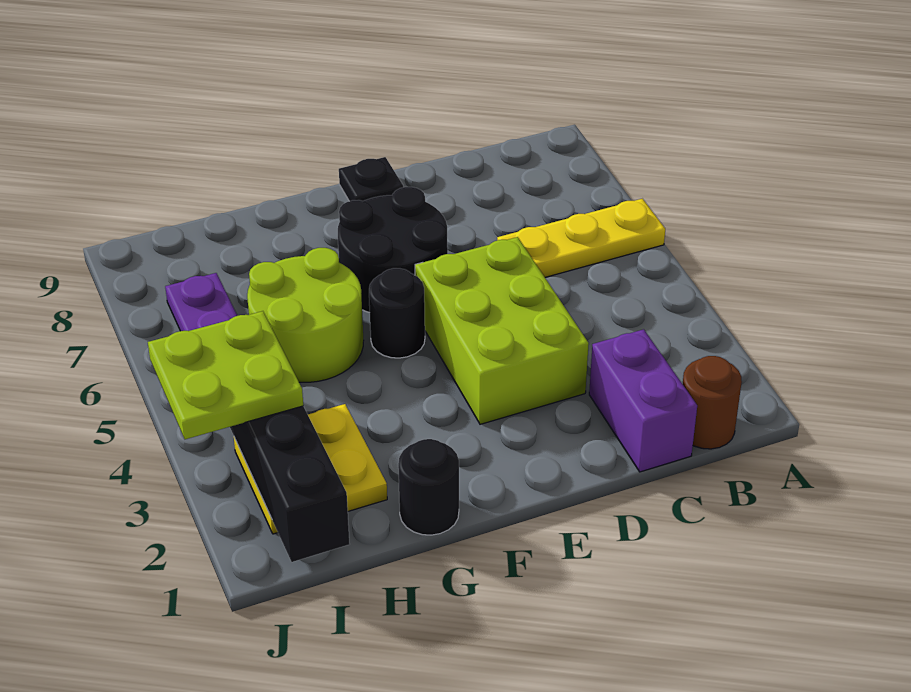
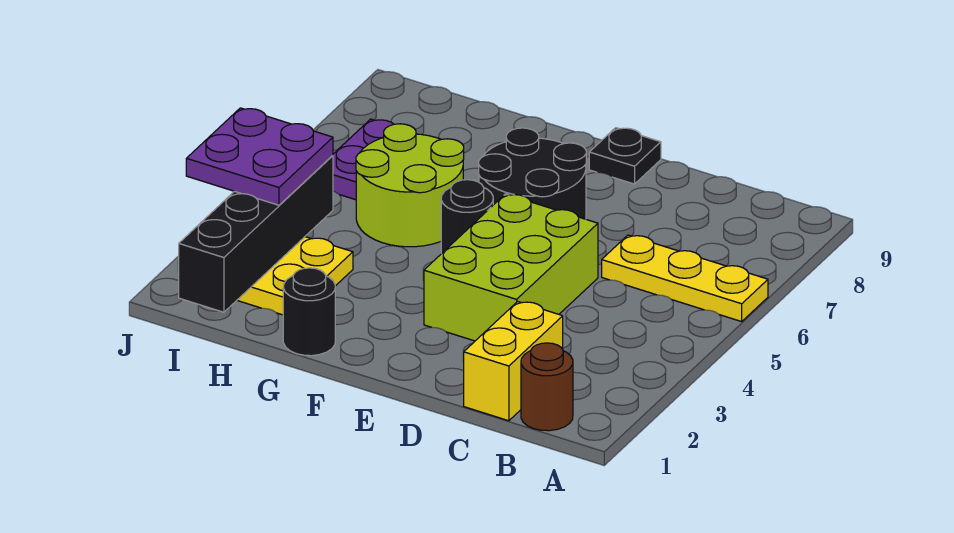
purple 1x2 brick [589,329,697,472] -> yellow 1x2 brick [463,302,563,421]
lime 2x2 plate [148,311,303,439] -> purple 2x2 plate [186,108,333,205]

